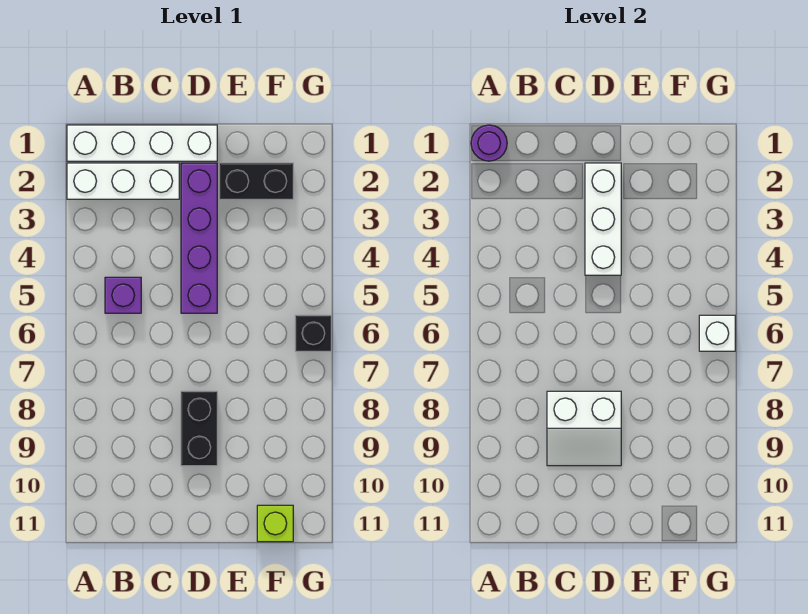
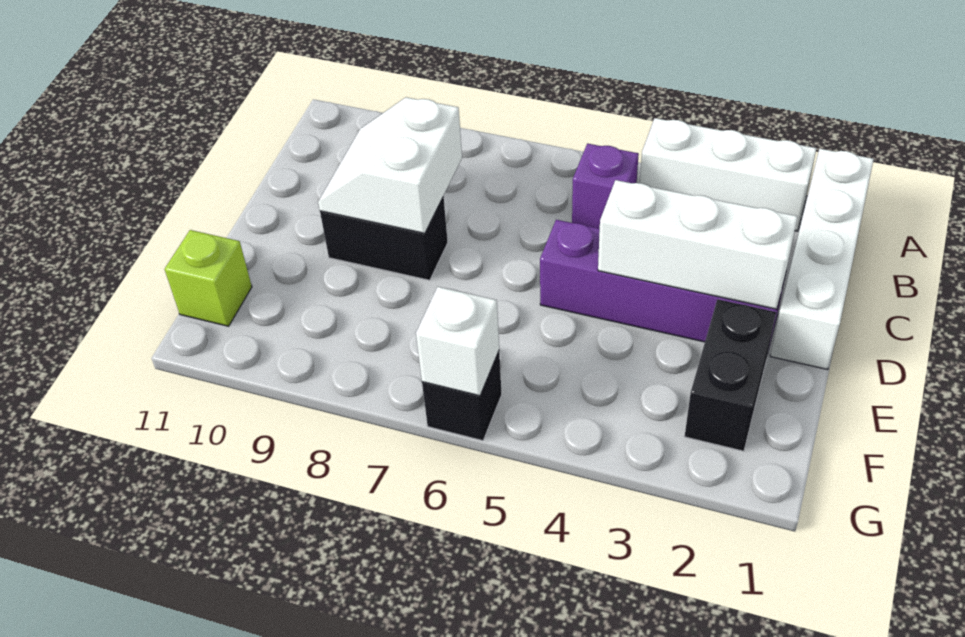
purple 1x1 round brick [471,125,507,161] -> none
white 1x3 brick [67,163,179,199] -> white 1x3 brick turned to [640,118,816,231]

